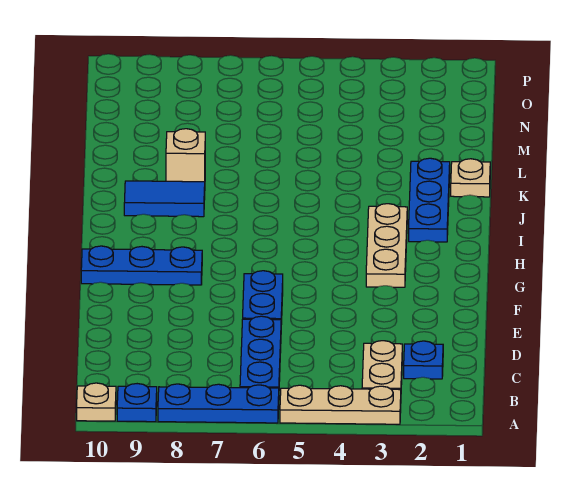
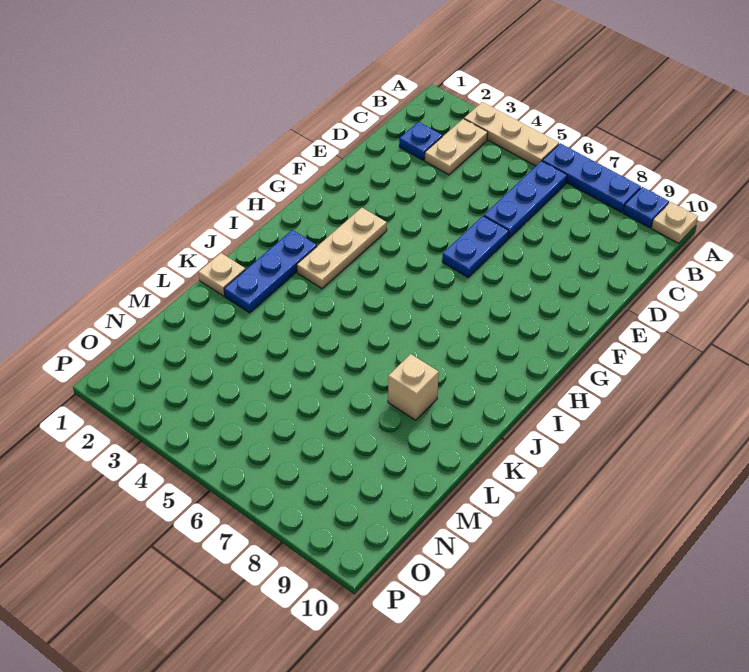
blue 1x3 plate [81,246,202,285] -> none
blue 1x2 tile [124,181,205,217] -> none

